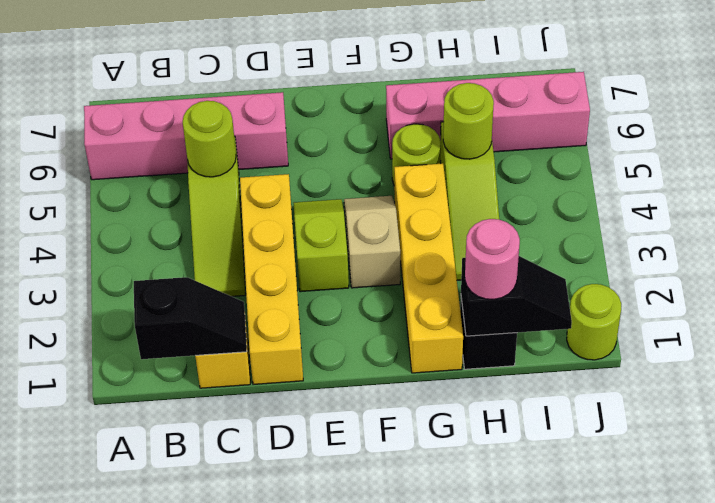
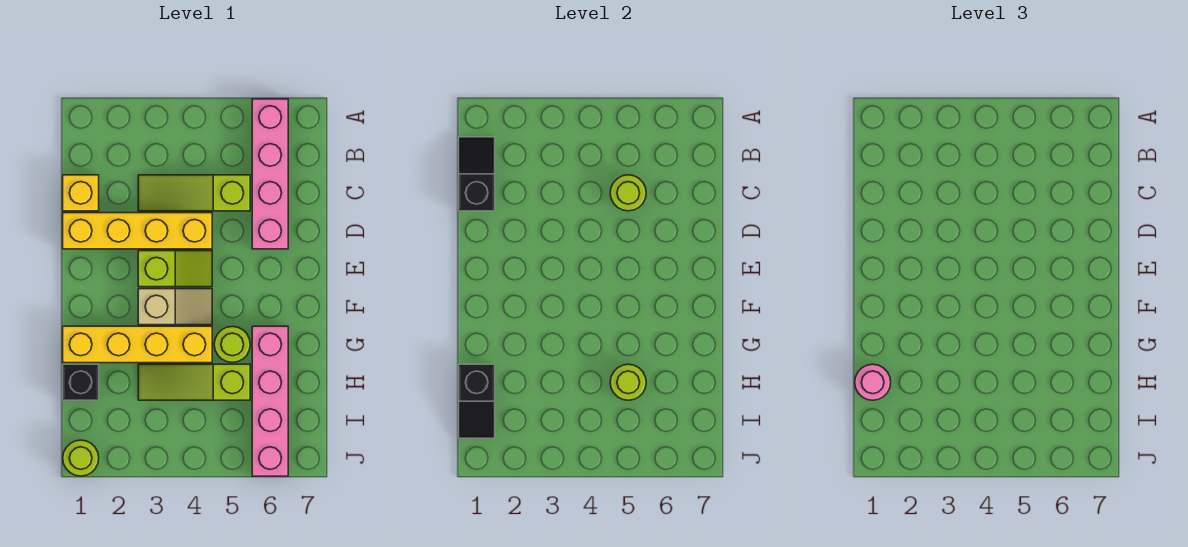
black 1x2 slope [134,277,247,359] -> black 1x2 slope turned to [459,137,495,211]

